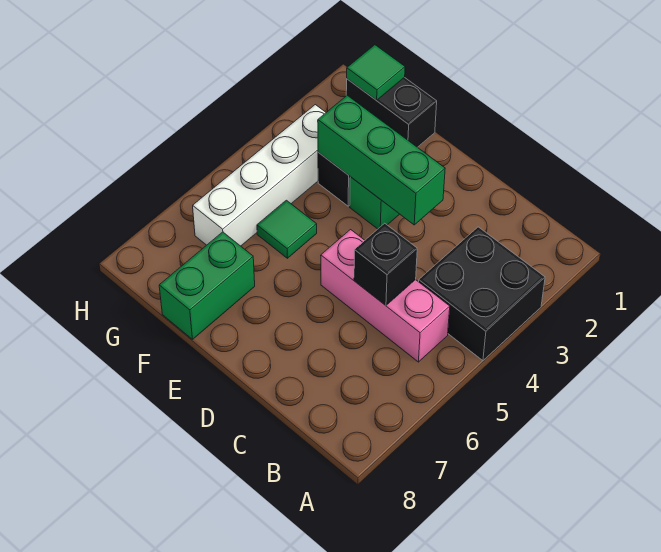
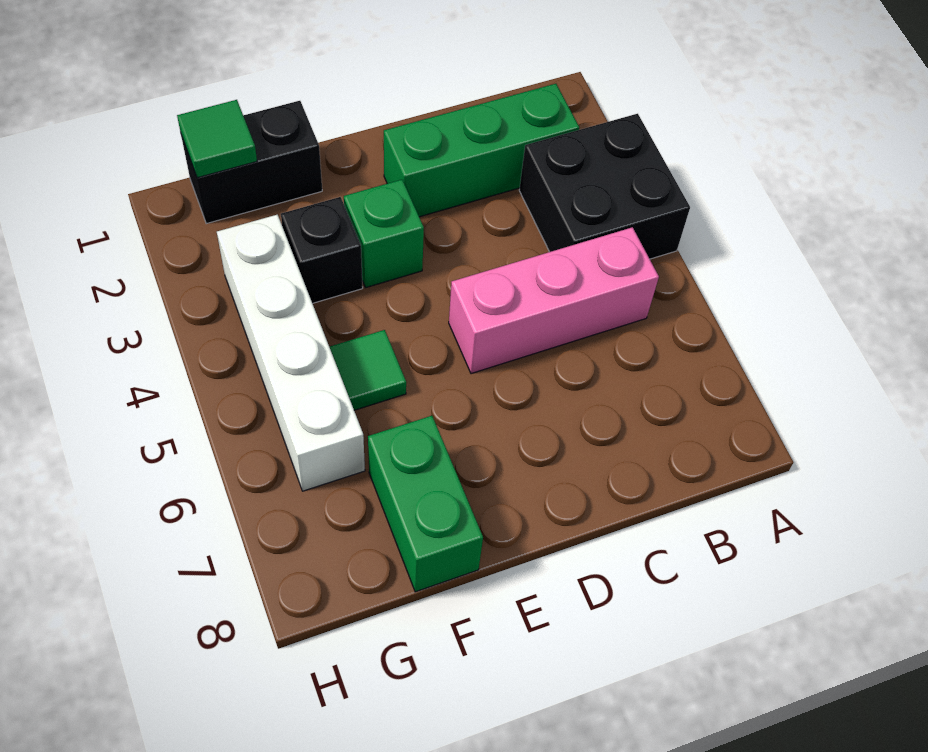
black 1x1 brick [354,223,417,305] -> none
green 1x3 brick [318,95,445,225] -> green 1x3 brick moved to [384,84,579,217]

